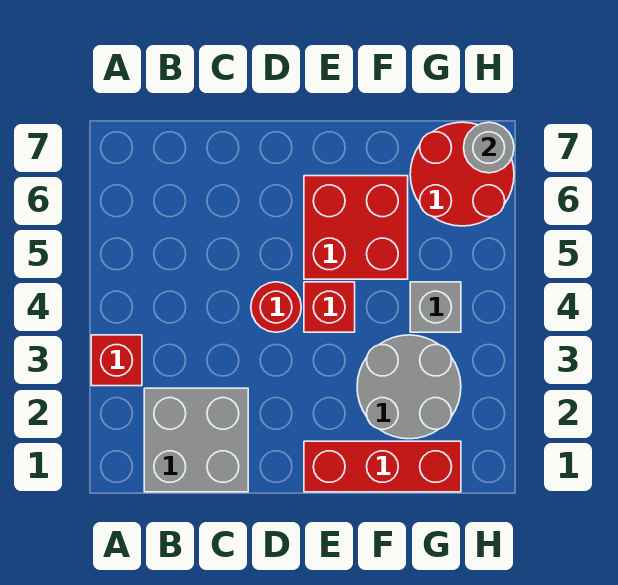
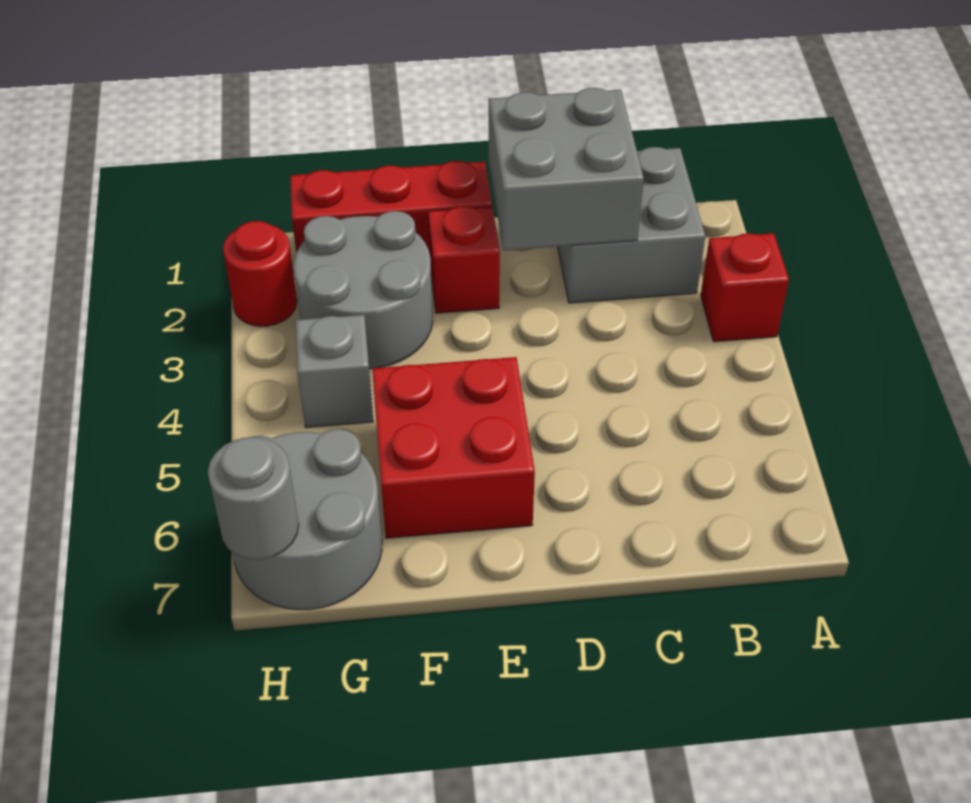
none -> grey 2x2 brick [489,88,644,250]
red 1x1 round brick [251,282,301,332] -> red 1x1 round brick moved to [223,221,297,326]
red 1x1 brick [304,282,355,332] -> red 1x1 brick moved to [428,206,500,313]
red 2x2 round brick [410,122,514,226] -> grey 2x2 round brick [232,429,382,610]

